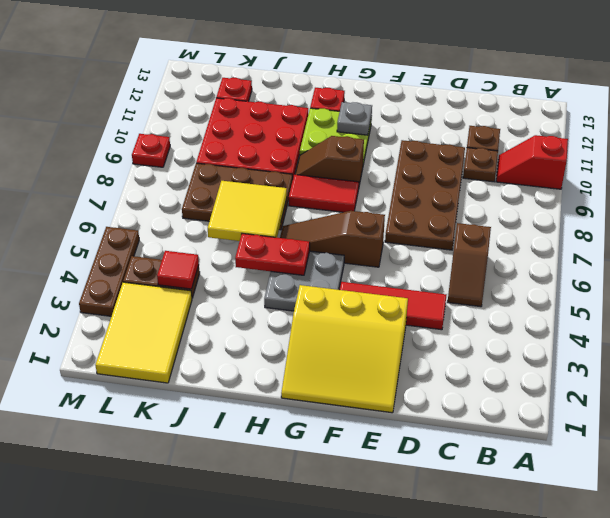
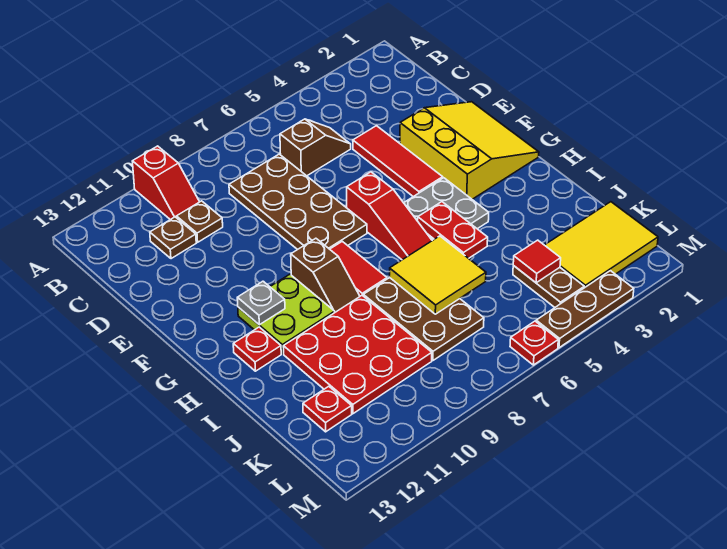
brown 2x4 plate [385,140,465,250] -> brown 2x4 plate turned to [229,154,367,250]
brown 1x3 slope [280,211,385,267] -> red 1x3 slope [347,172,432,260]
red 1x1 plate [132,134,170,167] -> red 1x1 plate moved to [510,321,558,365]

